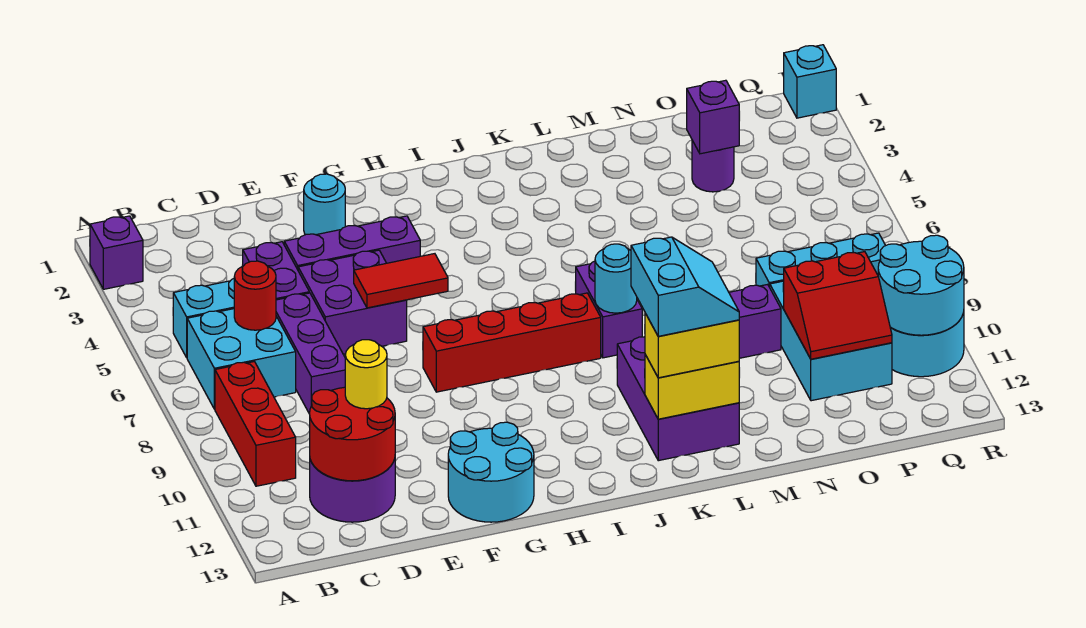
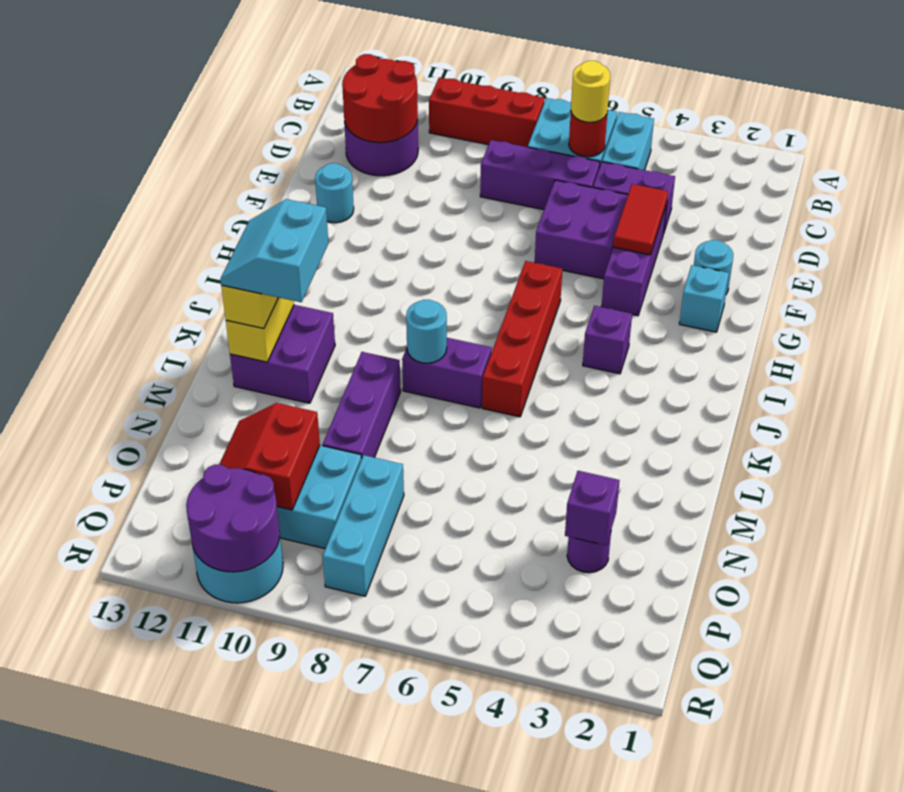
purple 1x1 brick [90,216,143,289] -> purple 1x1 brick moved to [583,306,632,374]
yellow 1x1 round brick [345,340,387,409] -> yellow 1x1 round brick moved to [571,61,610,122]
red 1x2 tile [354,254,448,308] -> red 1x2 tile moved to [613,184,668,255]
cyan 2x2 round brick [448,422,534,522] -> cyan 1x1 round brick [315,163,354,223]
red 1x4 brick [423,293,601,392] -> red 1x4 brick moved to [482,261,562,417]
purple 2x3 brick [617,337,739,461] -> purple 2x2 brick [230,305,335,403]
cyan 2x2 slope [631,237,739,336] -> cyan 2x2 slope turned to [220,199,328,302]
cyan 2x2 round brick [878,235,964,335] -> purple 2x2 round brick [186,465,280,572]
cyan 1x1 brick [784,45,836,118] -> cyan 1x1 brick moved to [679,265,729,332]

